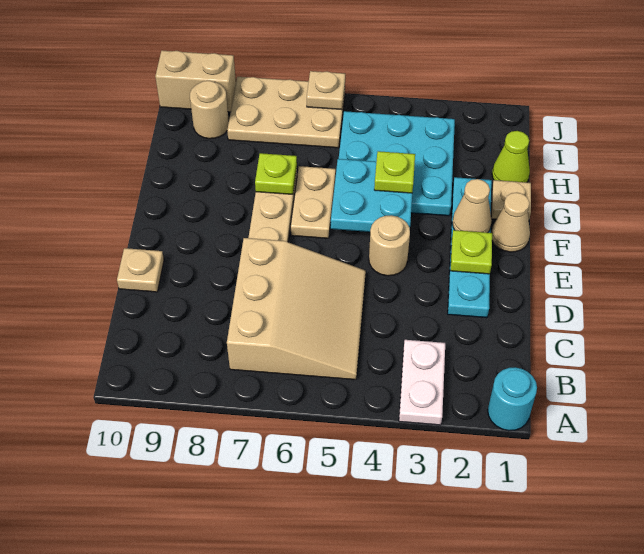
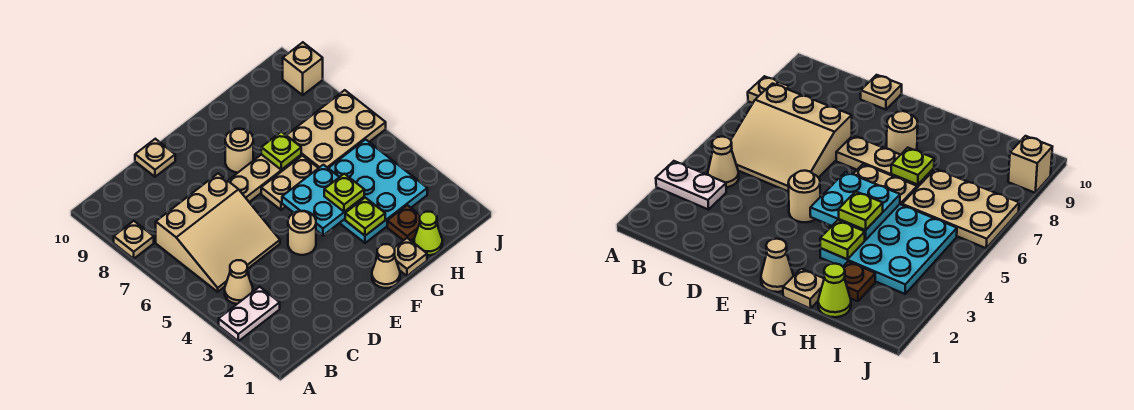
cyan 1x1 round brick [488,367,537,431] -> none
cyan 1x4 plate [448,177,492,318] -> none
lime 1x1 plate [450,230,492,274] -> lime 1x1 plate moved to [345,198,385,236]
tan 1x1 cone [452,179,492,233] -> tan 1x1 cone moved to [225,260,253,304]
none -> brown 1x1 plate [387,205,420,241]
tan 2x3 plate [227,77,345,148] -> tan 2x3 plate turned to [286,90,386,168]
tan 1x1 round brick [190,81,229,139] -> tan 1x1 round brick moved to [225,129,253,173]
tan 1x1 plate [307,71,345,110] -> tan 1x1 plate moved to [114,221,154,259]
tan 1x2 brick [155,51,236,112] -> tan 1x1 brick [283,42,323,95]

